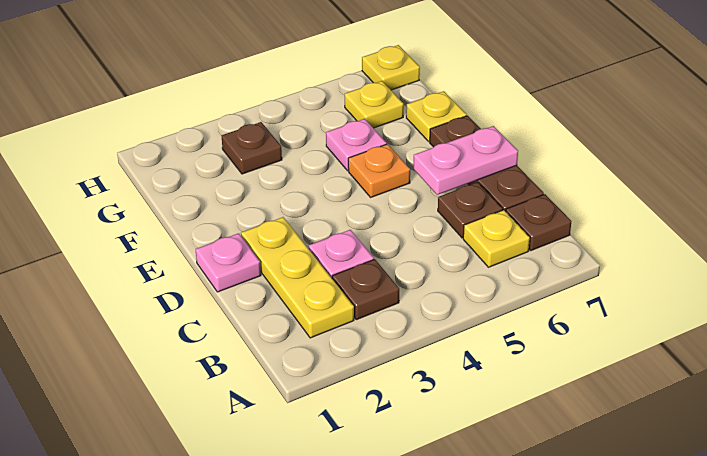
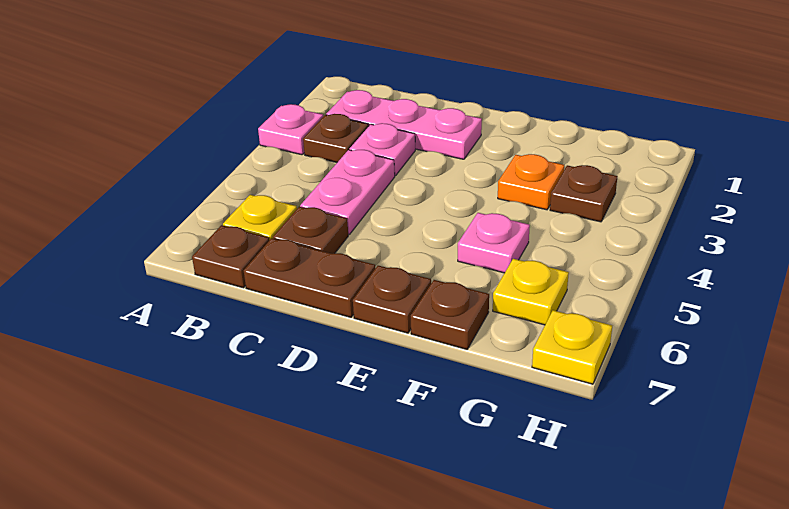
yellow 1x3 plate [241,217,354,338] -> pink 1x3 plate [326,90,482,159]
pink 1x1 plate [196,233,261,292] -> pink 1x1 plate moved to [258,104,323,155]
pink 1x2 plate [413,126,518,195] -> pink 1x2 plate moved to [300,150,395,234]
orange 1x1 plate [348,144,410,197] -> orange 1x1 plate moved to [498,154,564,210]
yellow 1x1 plate [406,91,467,141] -> brown 1x1 plate [411,280,489,349]

